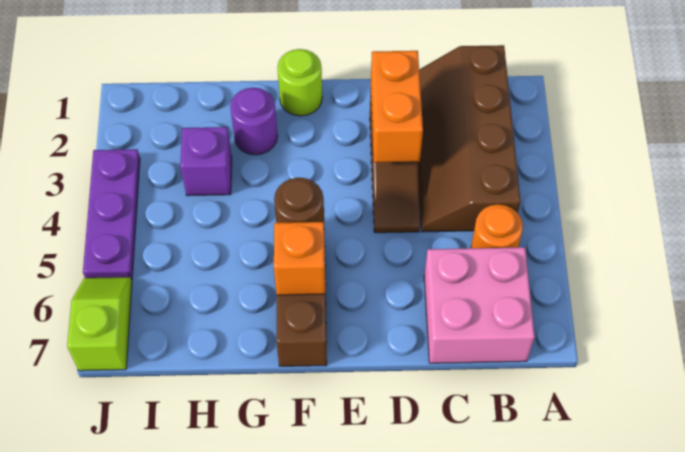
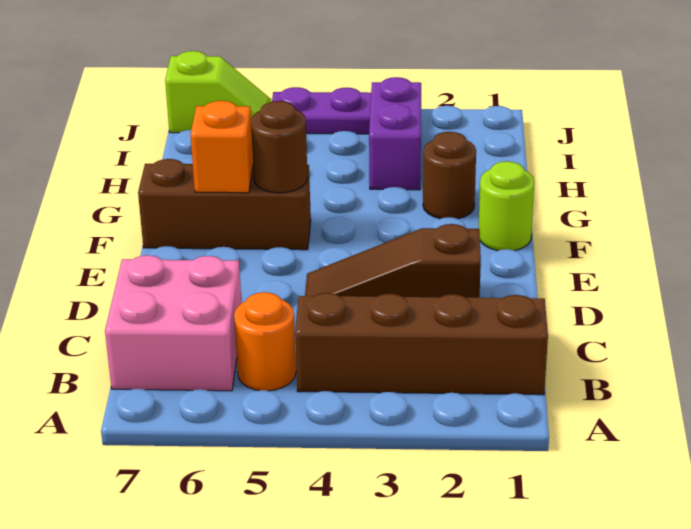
orange 1x2 brick [371,51,423,162] -> none
purple 1x1 round brick [230,88,278,155] -> brown 1x1 round brick [423,132,476,219]
purple 1x1 brick [180,127,232,196] -> purple 1x2 brick [369,77,421,190]

